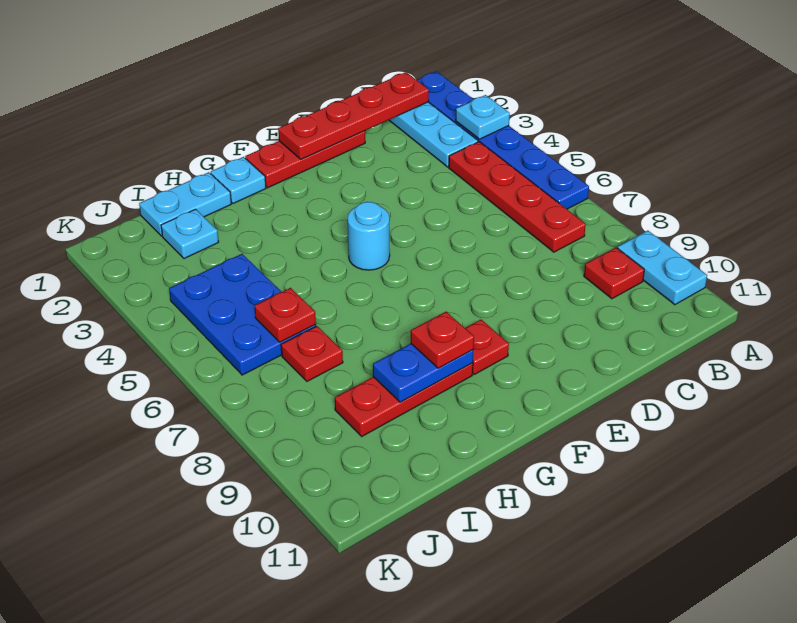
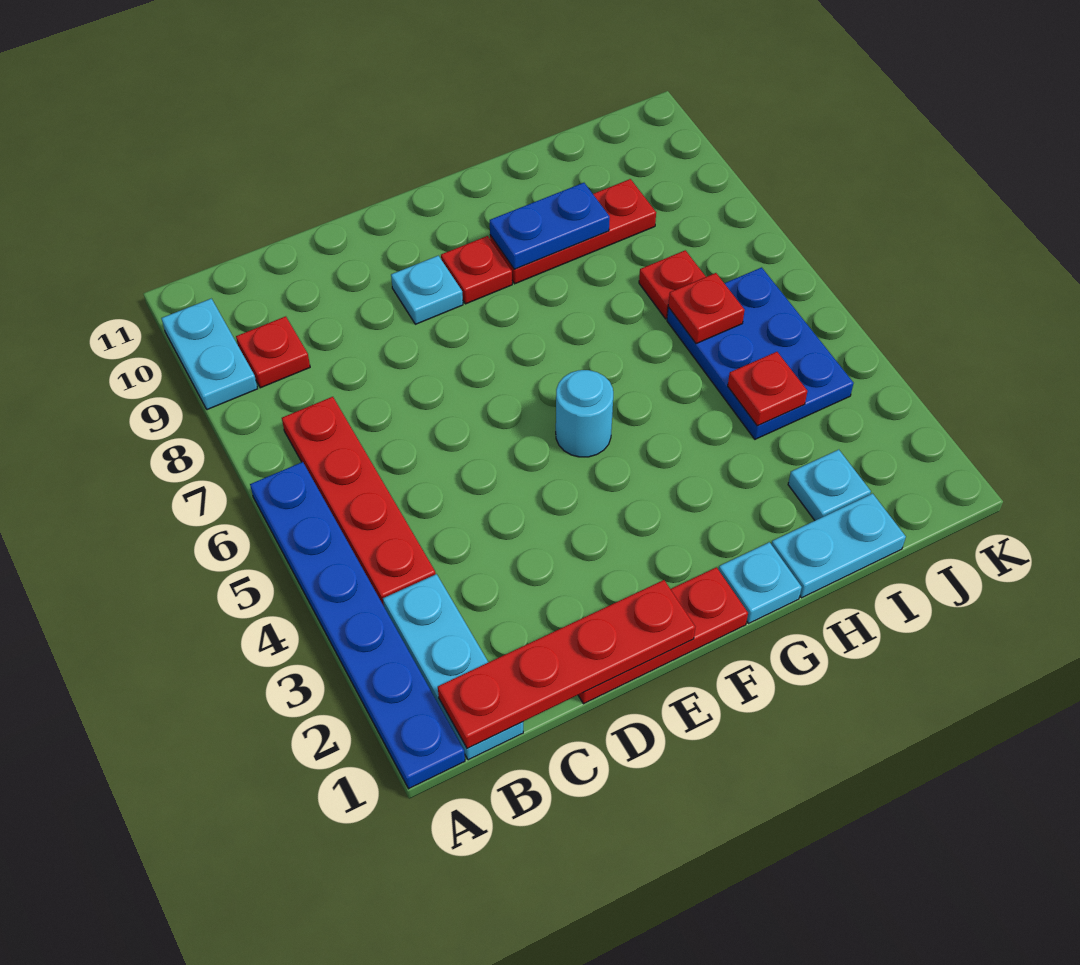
cyan 1x1 plate [456,95,510,139] -> cyan 1x1 plate moved to [391,256,463,324]
red 1x1 plate [411,312,474,368] -> red 1x1 plate moved to [728,352,807,426]

